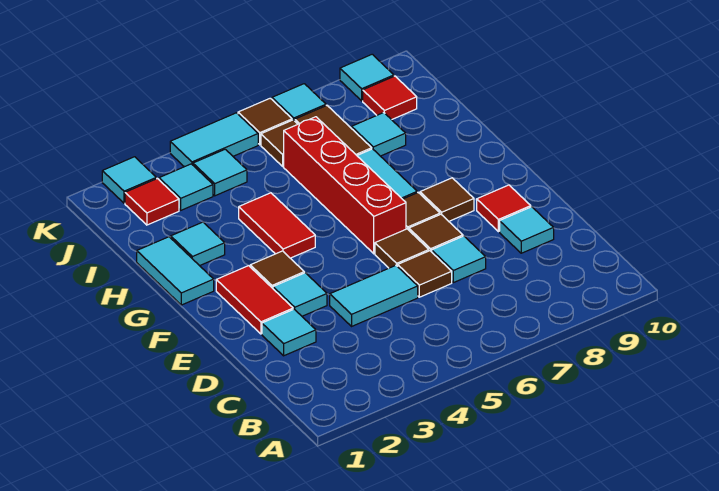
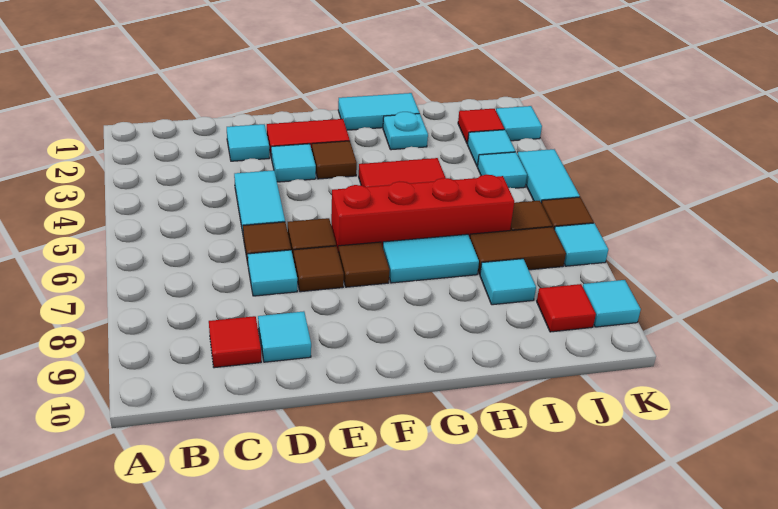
red 1x1 tile [477,185,531,232] -> red 1x1 tile moved to [209,316,261,368]
brown 1x1 tile [420,178,474,221] -> none
cyan 1x1 tile [171,222,225,266] -> cyan 1x1 plate [383,112,428,150]

